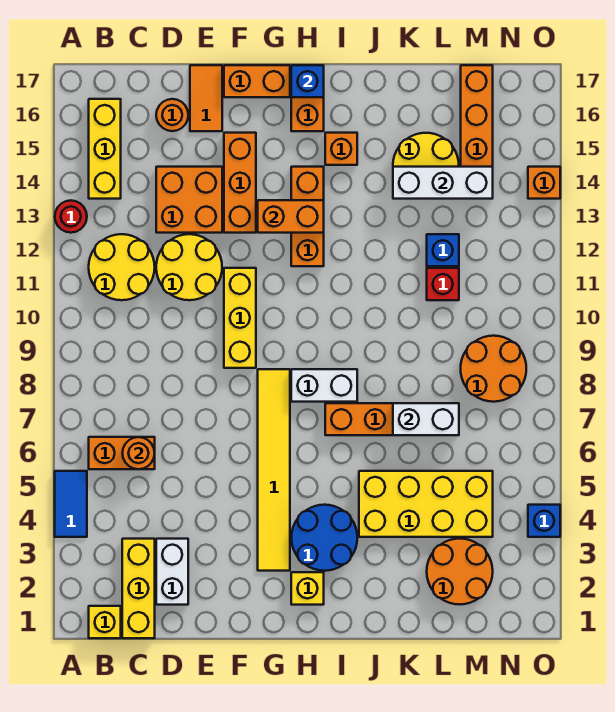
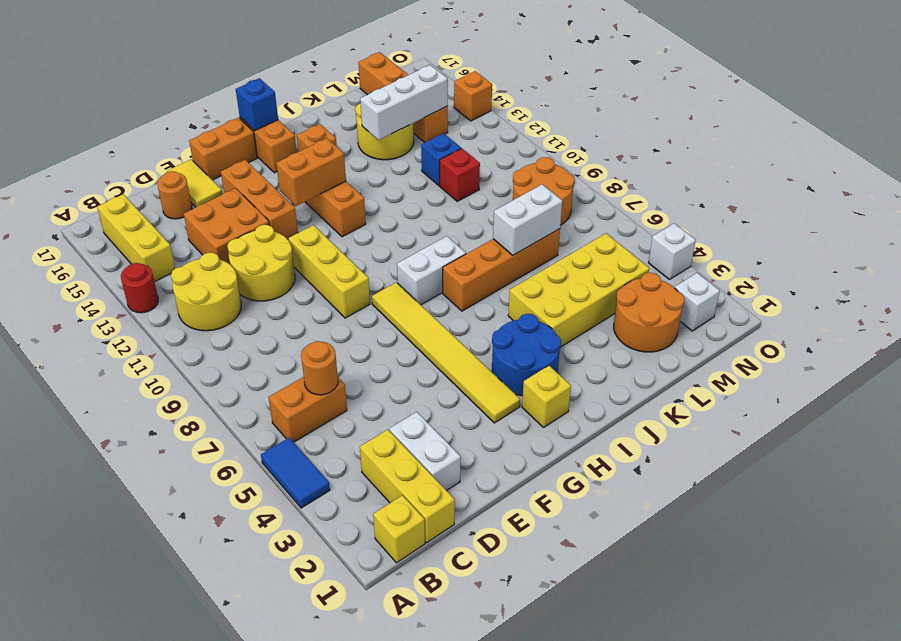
orange 1x2 tile [190,65,222,131] -> yellow 1x2 tile [167,159,222,207]
none -> white 1x1 brick [675,273,720,331]
blue 1x1 brick [528,505,560,537] -> white 1x1 brick [648,223,696,279]

